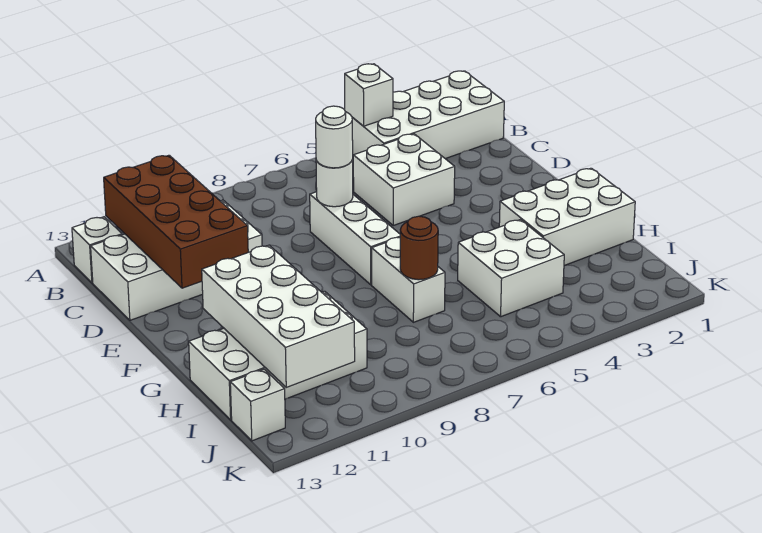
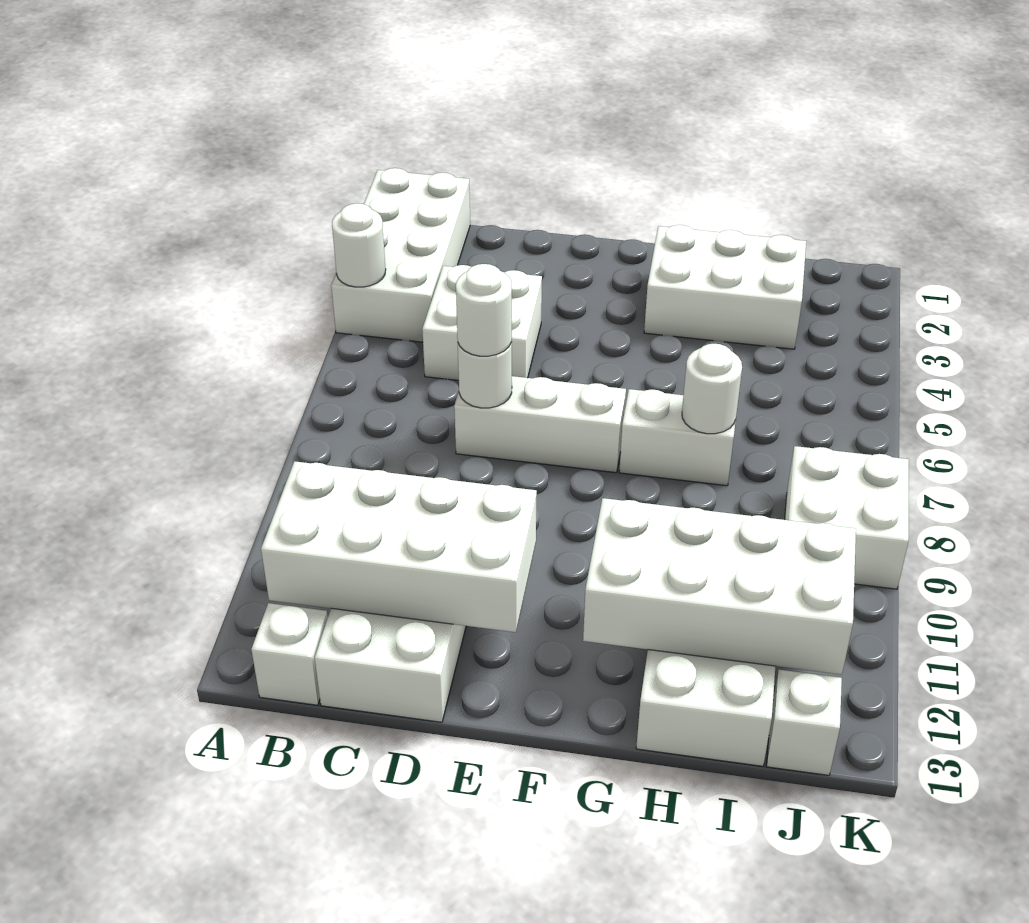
white 1x1 brick [345,64,393,126] -> white 1x1 round brick [332,203,386,287]
brown 2x4 brick [104,155,248,288] -> white 2x4 brick [261,461,537,632]
white 2x3 brick [499,168,635,266] -> white 2x3 brick turned to [644,225,806,349]
white 2x2 brick [458,220,564,317] -> white 2x2 brick moved to [785,446,909,589]
brown 1x1 round brick [400,216,438,280] -> white 1x1 round brick [682,344,742,434]

